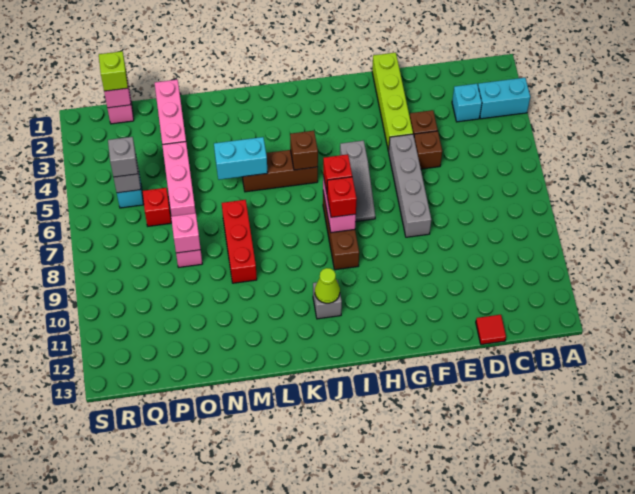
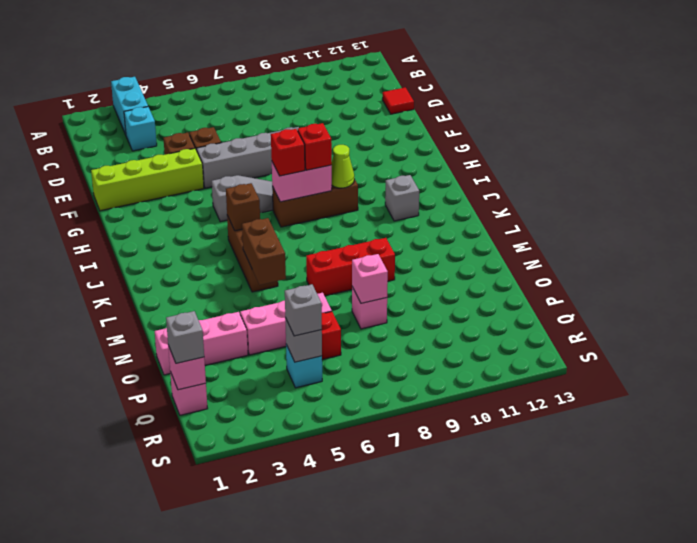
lime 1x1 cone [315,268,340,303] -> lime 1x1 cone moved to [332,145,354,188]
cyan 1x2 brick [214,137,268,180] -> brown 1x2 brick [242,218,286,285]
lime 1x1 brick [99,51,128,91] -> grey 1x1 brick [166,311,204,363]

